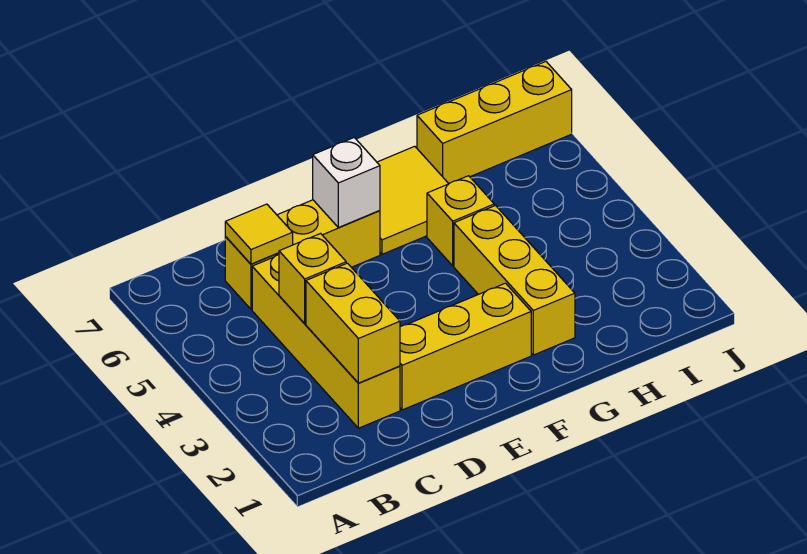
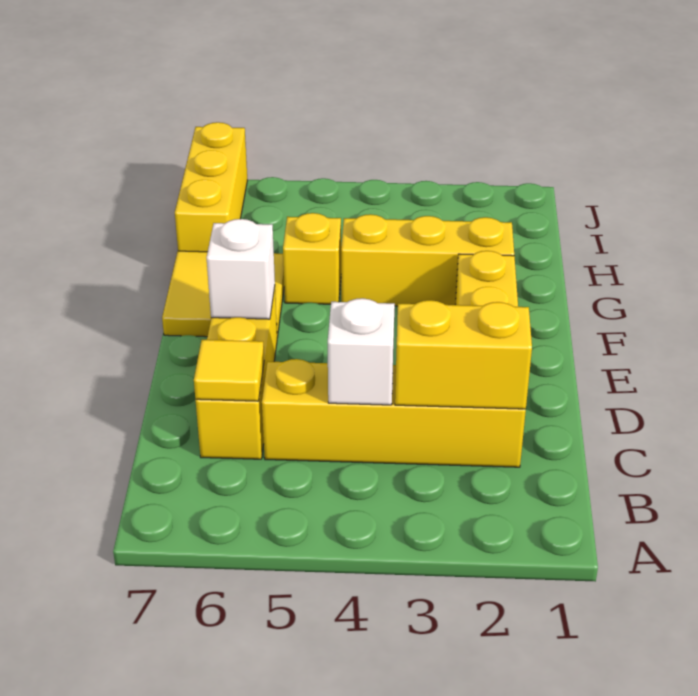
yellow 1x1 brick [279,234,346,324] -> white 1x1 brick [328,298,395,405]

